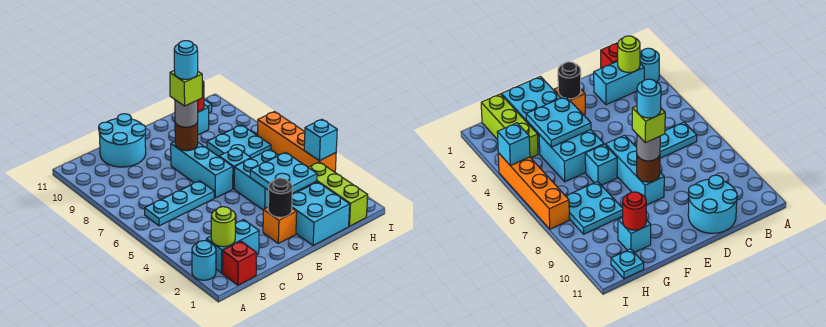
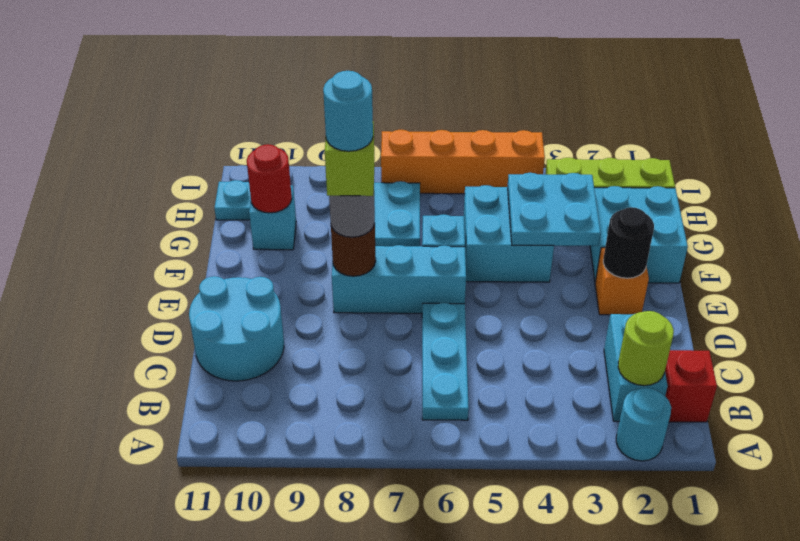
cyan 1x1 brick [304,119,337,161] -> none

